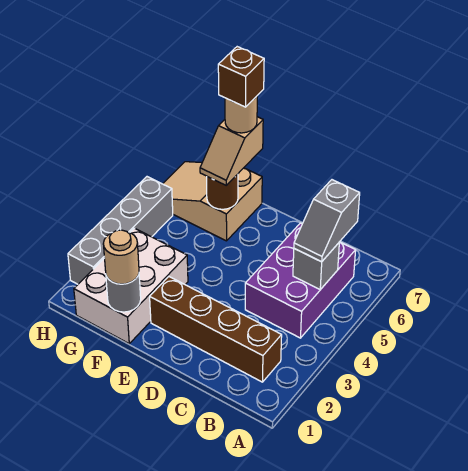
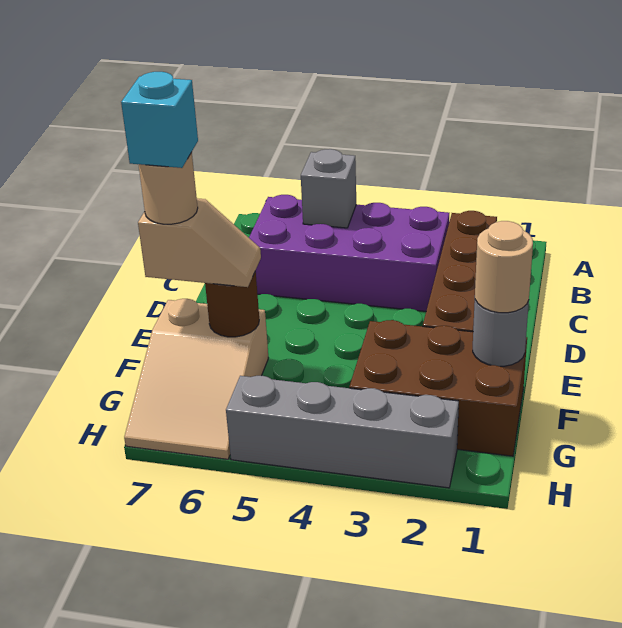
purple 2x3 brick [245,223,356,338] -> purple 2x4 brick [249,195,449,311]
grey 1x2 slope [294,180,360,262] -> none
white 2x3 brick [74,228,188,344] -> brown 2x3 brick [349,320,527,456]
brown 1x1 brick [218,47,264,107] -> cyan 1x1 brick [121,72,198,168]

